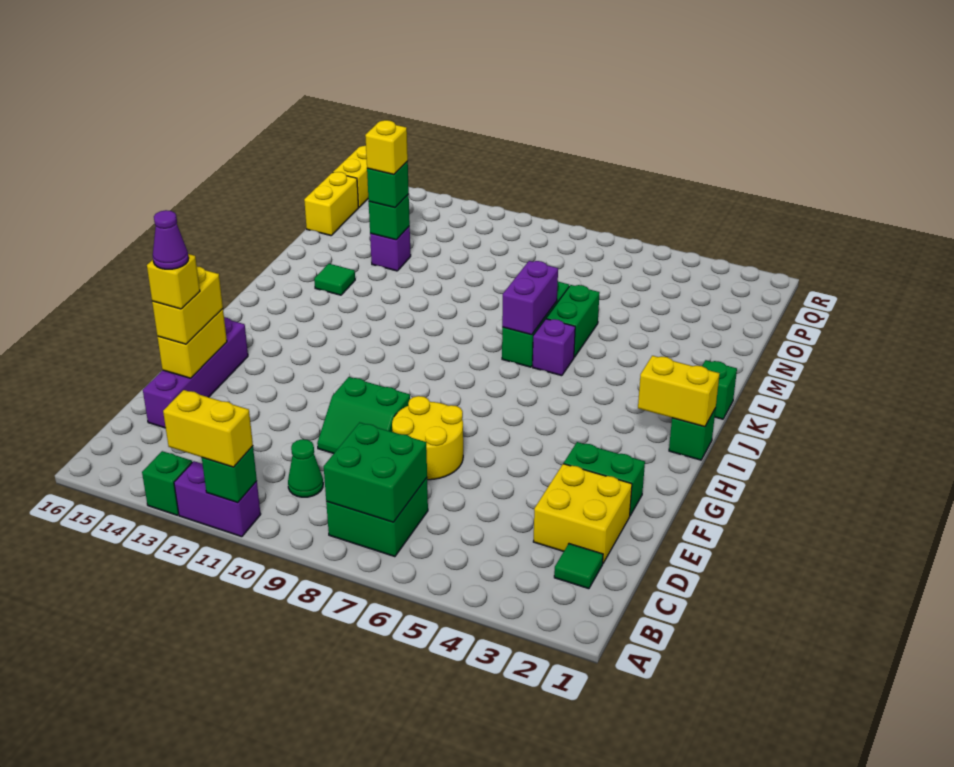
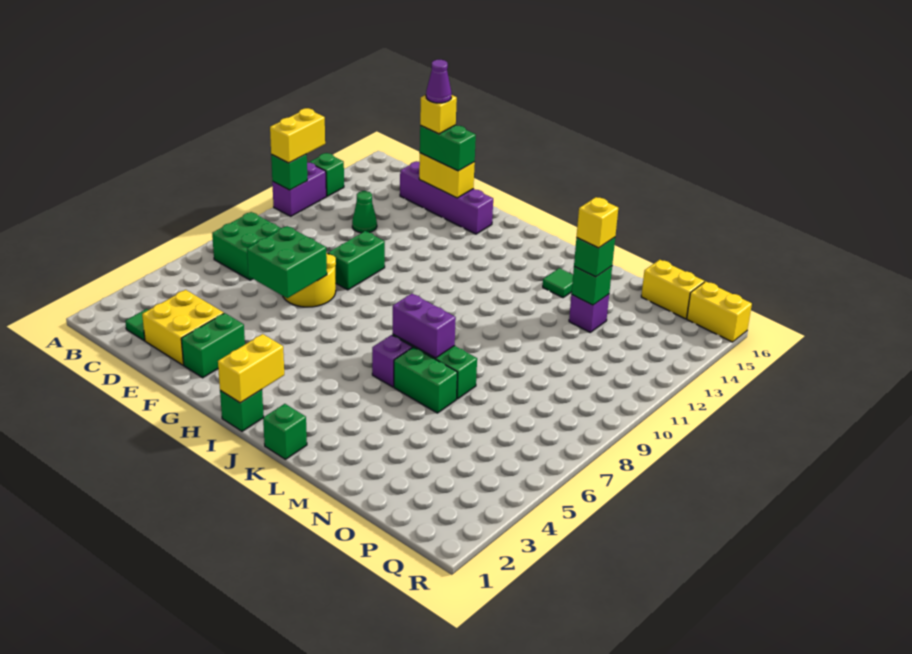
green 2x2 brick [324,423,427,522] -> green 2x2 brick moved to [247,226,327,298]
green 1x1 cone [288,439,323,497] -> green 1x1 cone moved to [352,191,377,233]
yellow 1x2 brick [152,267,223,344] -> green 1x2 brick [420,125,476,171]

